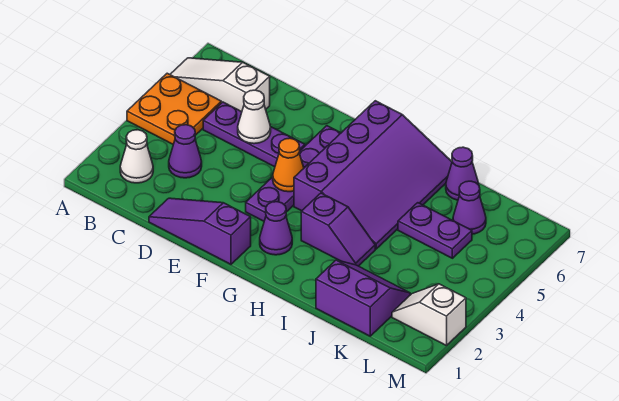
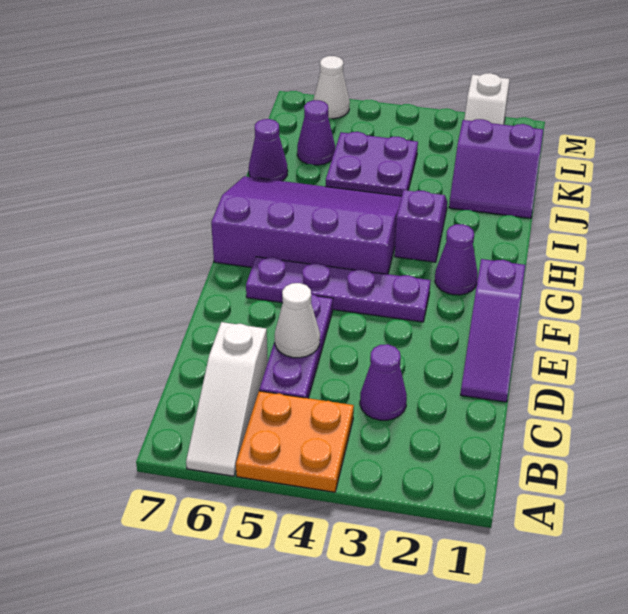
white 1x1 cone [120,130,153,183] -> white 1x1 cone moved to [313,56,350,119]
orange 1x1 cone [273,138,304,192] -> none
purple 2x2 slope [316,260,410,336] -> purple 2x2 slope turned to [449,119,543,218]
purple 1x2 plate [398,203,472,258] -> purple 2x2 plate [326,132,418,196]

